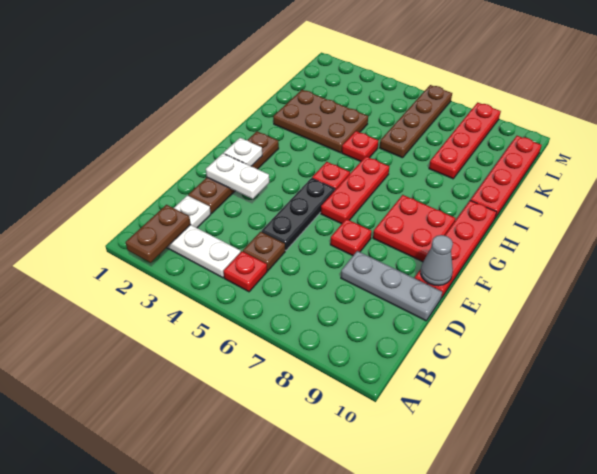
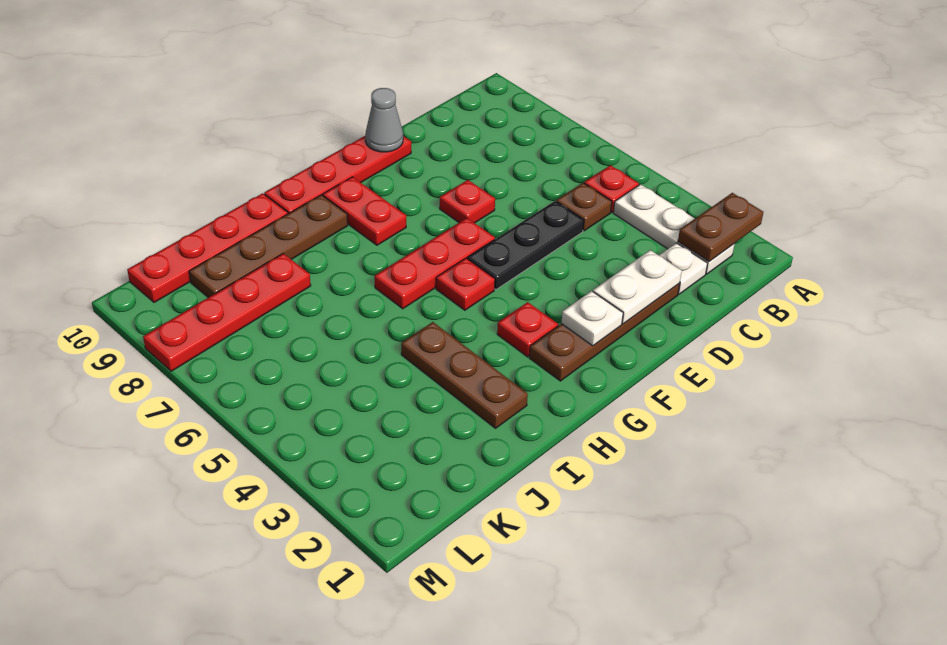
grey 1x3 plate [341,251,442,321] -> none
white 1x2 plate [206,153,269,199] -> white 1x2 plate turned to [593,250,682,324]
red 2x2 plate [373,195,455,262] -> red 1x2 plate [323,177,406,245]
brown 2x3 plate [273,90,368,153] -> brown 1x3 plate [401,322,528,428]
red 1x1 plate [342,131,379,161] -> red 1x1 plate moved to [497,302,558,357]
brown 1x4 plate [380,85,452,158] -> brown 1x4 plate moved to [189,195,348,298]

